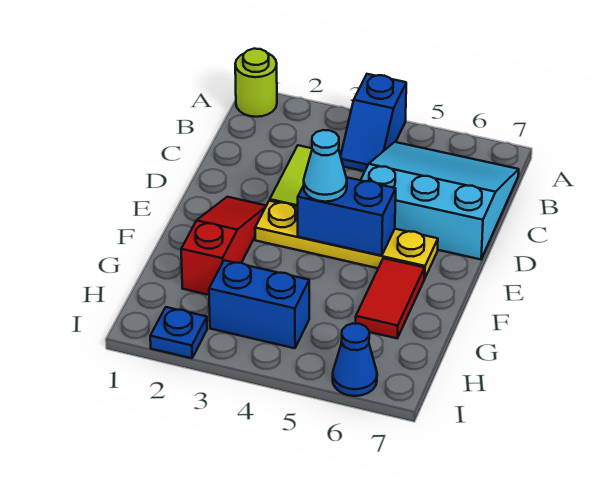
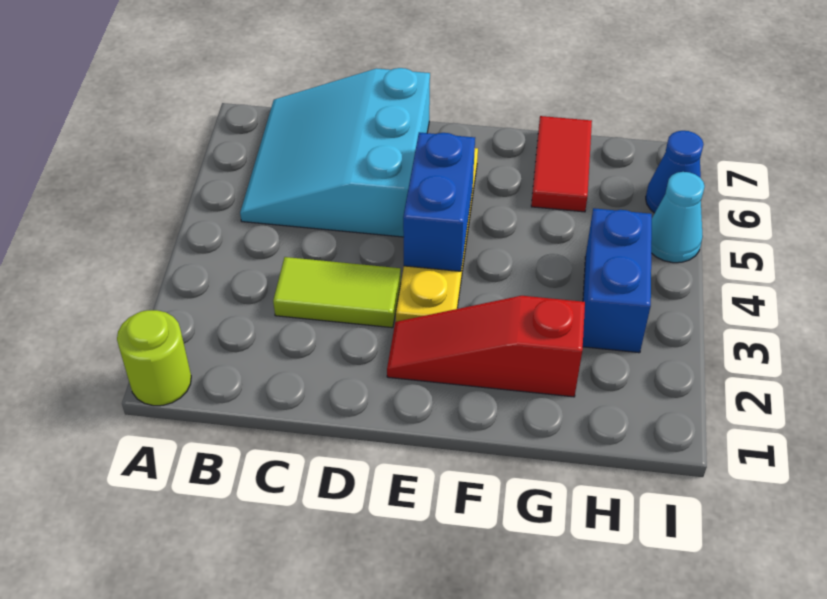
blue 1x2 slope [341,74,406,171] -> none
cyan 1x1 cone [304,130,347,202] -> cyan 1x1 cone moved to [651,172,705,263]
red 1x2 tile [356,258,425,338] -> red 1x2 tile turned to [531,116,592,212]
blue 1x1 plate [150,307,207,358] -> none

